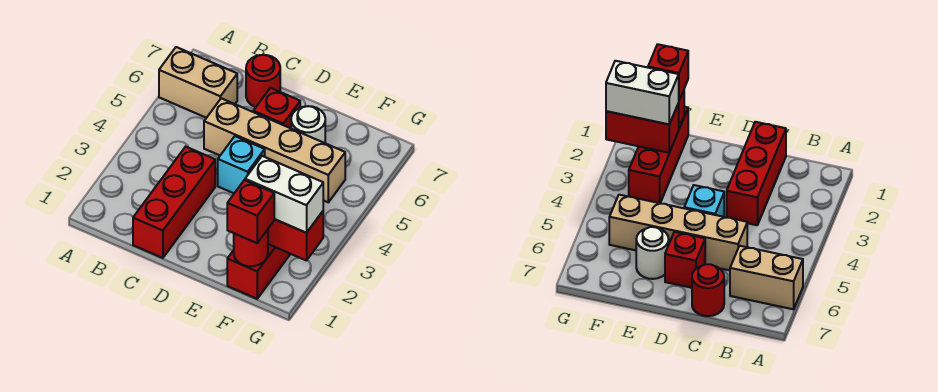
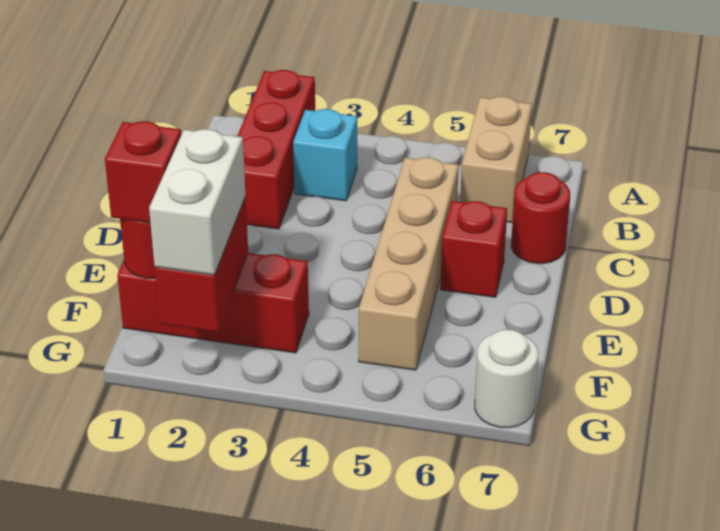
red 1x3 brick [133,147,215,258] -> red 1x3 brick turned to [237,70,315,229]
cyan 1x1 brick [218,136,265,193] -> cyan 1x1 brick moved to [293,109,357,201]
white 1x1 round brick [291,106,325,143] -> white 1x1 round brick moved to [475,330,538,428]

